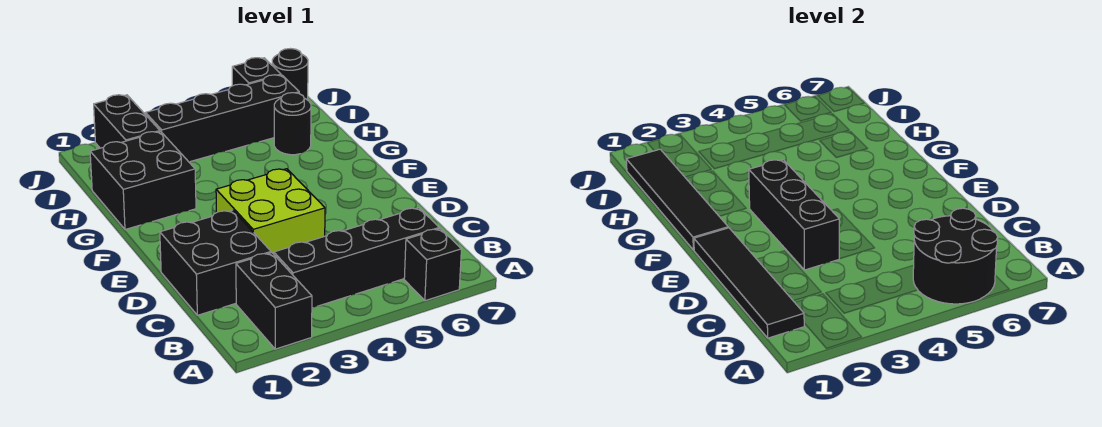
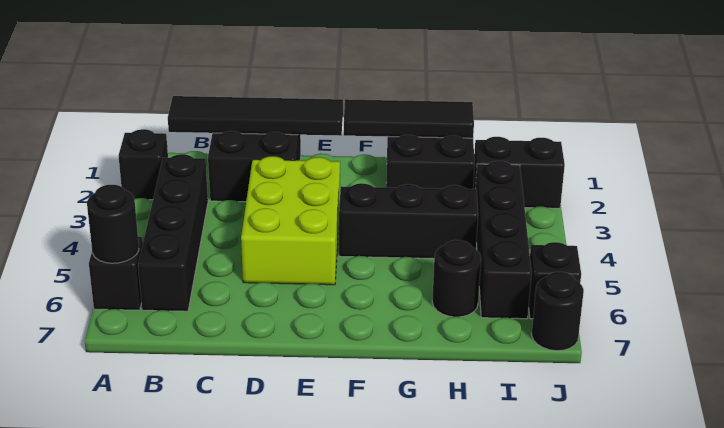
black 1x2 brick [236,253,312,349] -> black 1x1 brick [118,129,168,200]
black 2x2 round brick [913,208,998,304] -> black 1x1 round brick [87,185,139,263]
lime 2x2 brick [216,169,325,254] -> lime 2x3 brick [241,156,340,285]
black 1x3 brick [749,160,839,270] -> black 1x3 brick moved to [339,183,478,258]
black 1x4 tile [626,149,728,250] -> black 1x3 tile [344,99,474,138]

